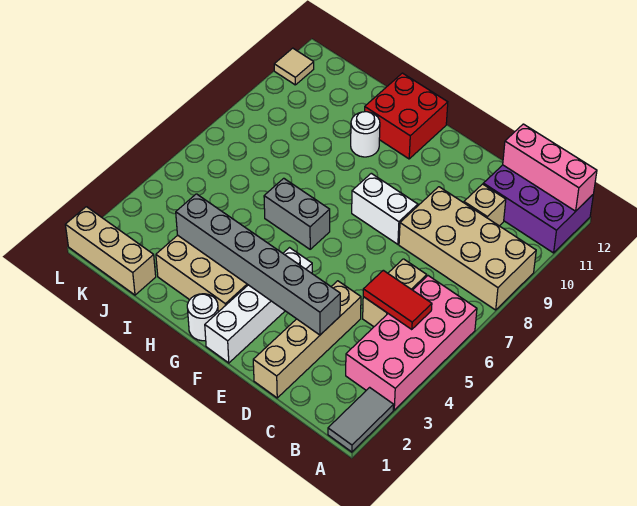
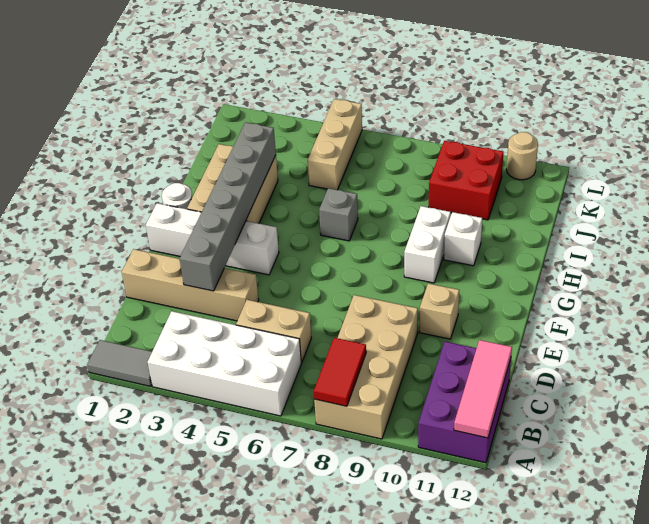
pink 2x4 brick [346,276,477,410] -> white 2x4 brick [148,311,301,416]
pink 1x3 brick [503,124,597,211] -> pink 1x3 tile [454,340,512,438]
red 1x2 tile [363,270,432,330] -> red 1x2 tile moved to [314,338,366,406]
tan 1x1 brick [464,184,506,226] -> tan 1x1 brick moved to [420,283,459,339]
white 1x2 brick [352,173,418,244] -> white 1x2 brick moved to [404,206,451,283]
grey 1x2 brick [264,178,330,249] -> grey 1x1 brick [319,188,358,241]
red 2x2 brick [365,73,448,159] -> red 2x2 brick moved to [429,141,503,220]
white 1x1 round brick [351,112,380,157] -> white 1x1 brick [444,212,482,266]
tan 1x3 brick [65,207,156,295] -> tan 1x3 brick moved to [308,99,362,190]
tan 1x1 tile [274,48,314,85] -> tan 1x1 round brick [506,132,538,180]

